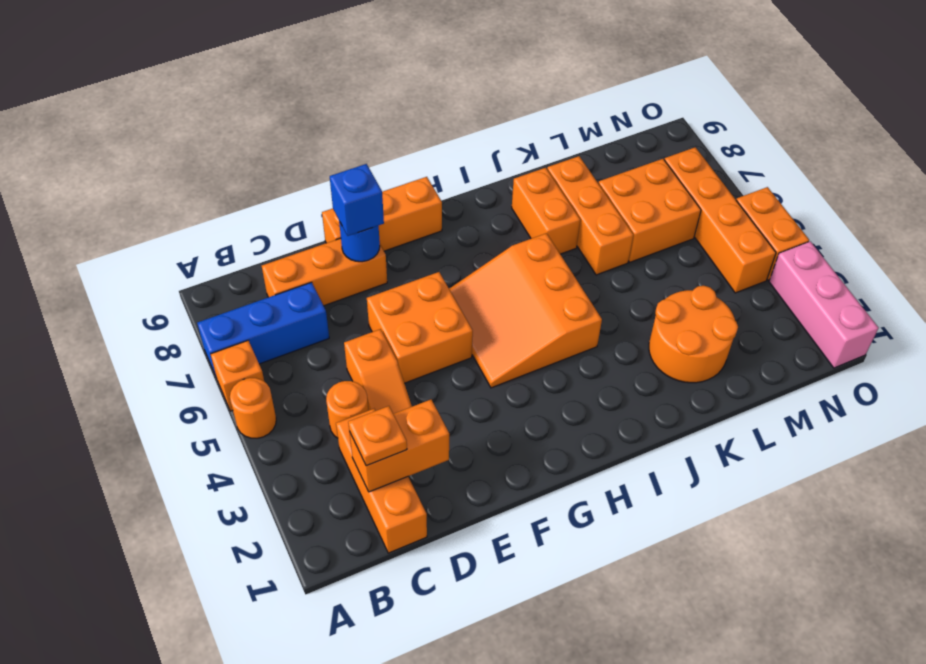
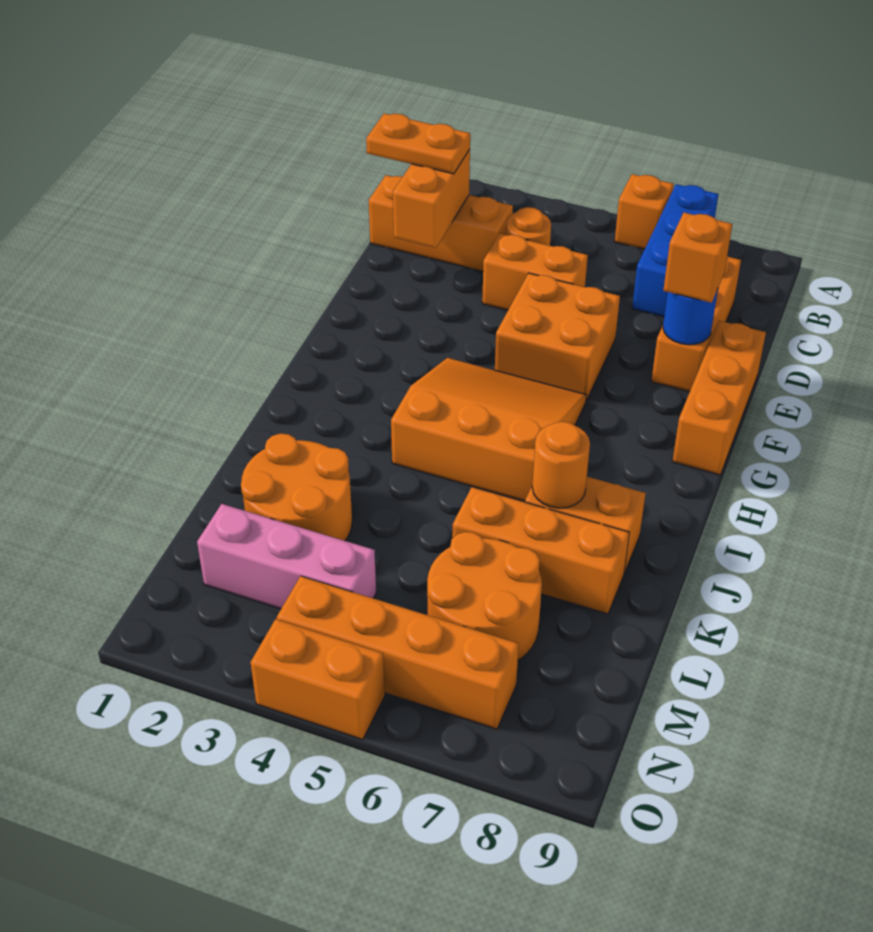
orange 1x1 round brick [230,378,276,438] -> orange 1x1 round brick moved to [532,422,590,508]
orange 1x1 plate [348,406,407,466] -> orange 1x2 plate [366,113,470,174]
orange 1x2 slope [344,329,412,414] -> orange 1x2 brick [482,233,588,310]
blue 1x1 brick [330,164,384,236] -> orange 1x1 brick [663,212,732,303]
orange 2x2 brick [598,159,701,262] -> orange 2x2 round brick [427,532,542,660]
pink 1x3 brick [769,241,879,368] -> pink 1x3 brick moved to [197,504,376,609]

